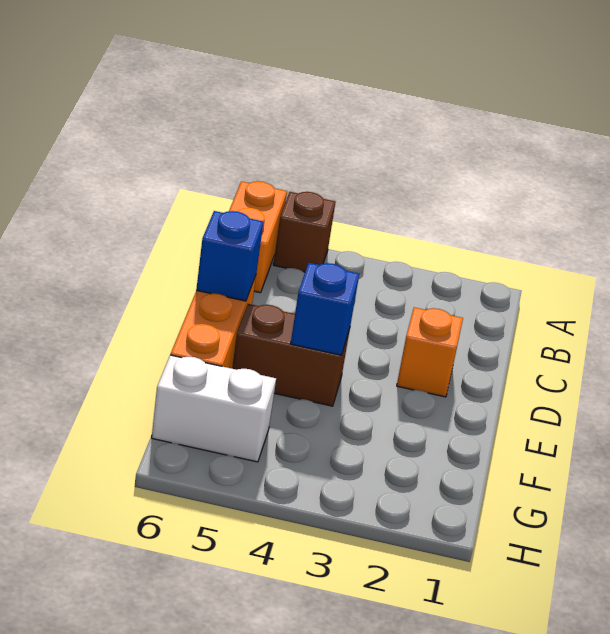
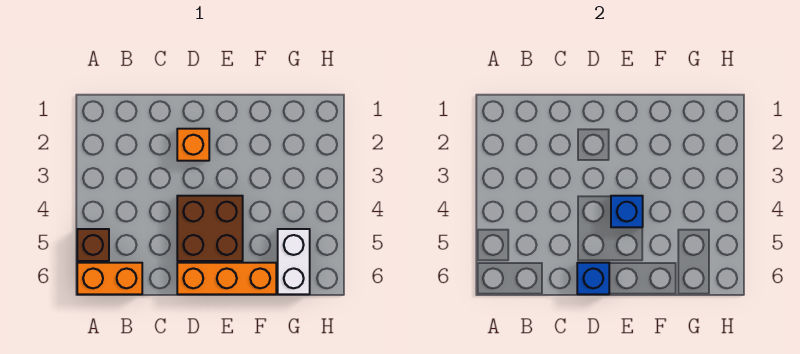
brown 1x2 brick [232,304,350,406] -> brown 2x2 brick [177,196,243,261]

